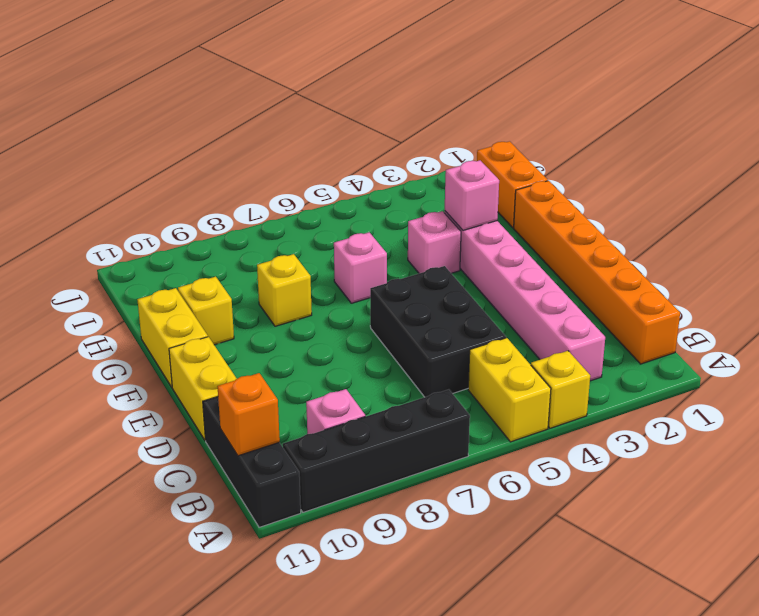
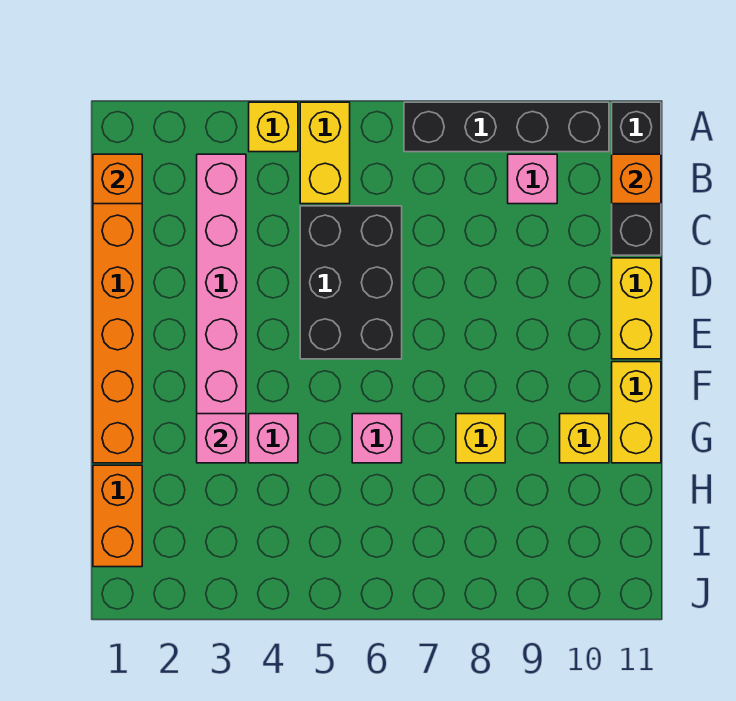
none -> orange 1x1 brick [93,154,142,204]

